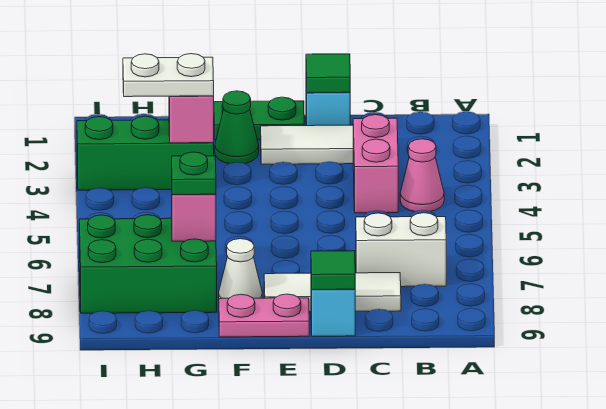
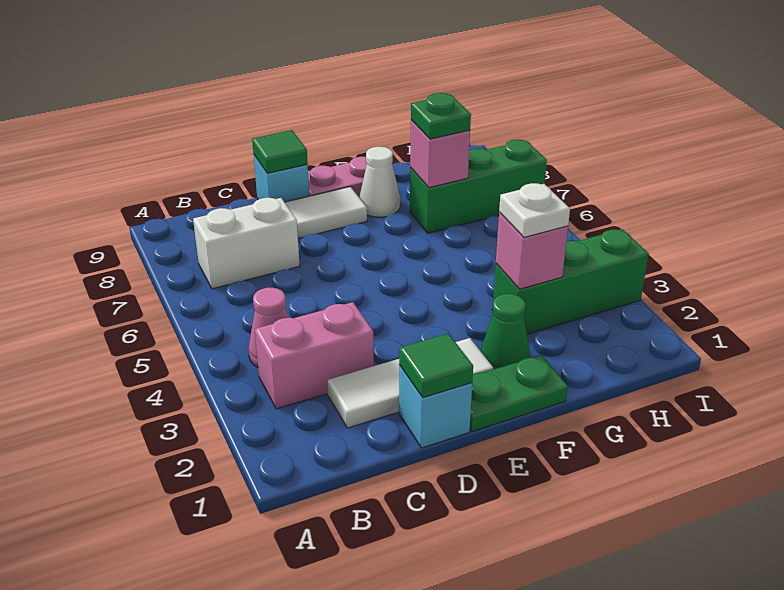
pink 1x2 brick [353,115,398,213] -> pink 1x2 brick turned to [255,302,374,409]
white 1x2 plate [123,54,214,97] -> white 1x1 plate [499,183,570,237]
green 2x3 brick [79,215,217,313] -> green 1x3 brick [410,140,547,233]

